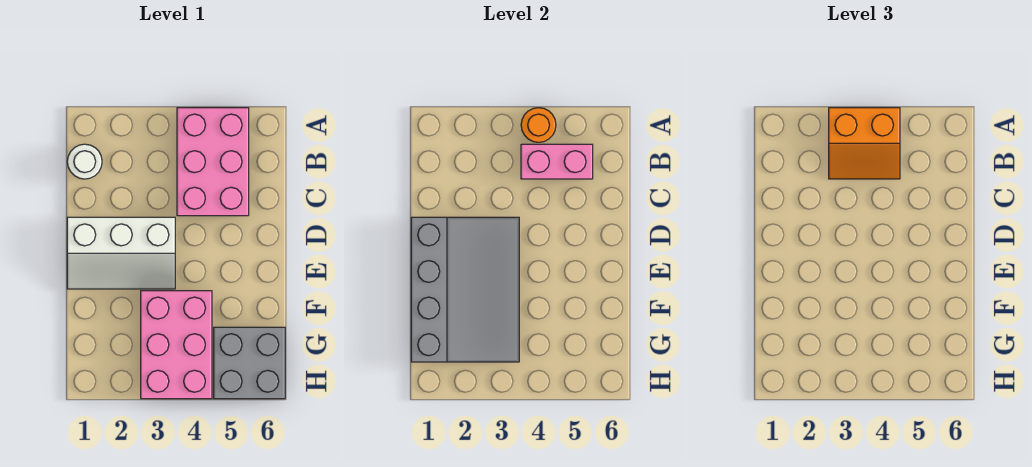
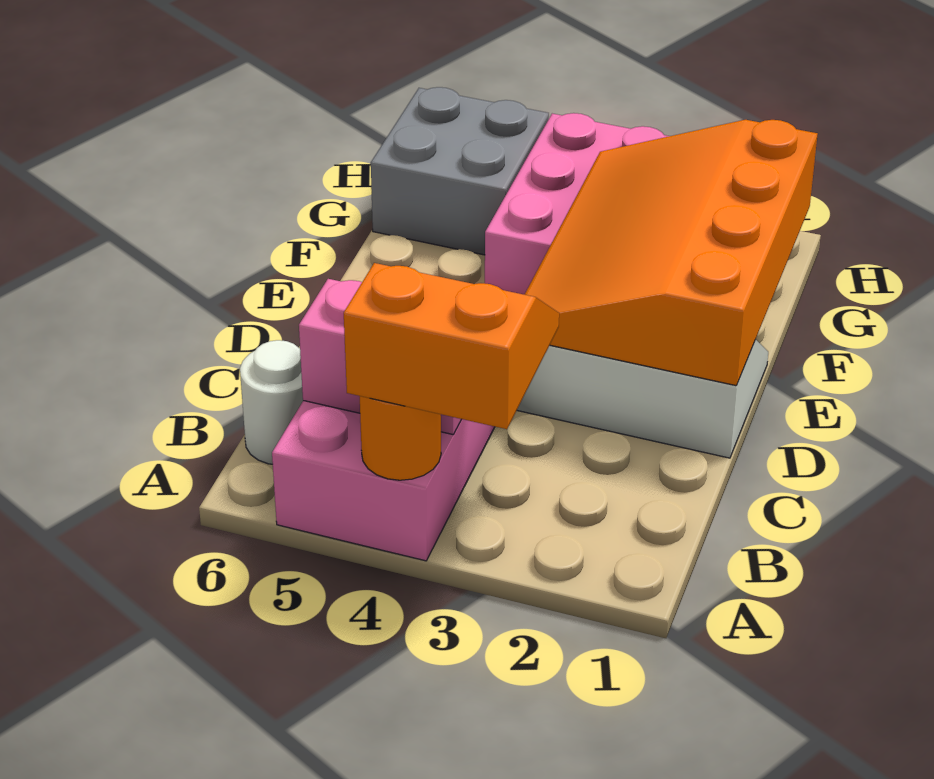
white 1x1 round brick [67,144,102,179] -> white 1x1 round brick moved to [240,340,303,464]
grey 3x4 slope [411,217,519,362] -> orange 3x4 slope [524,120,818,386]

